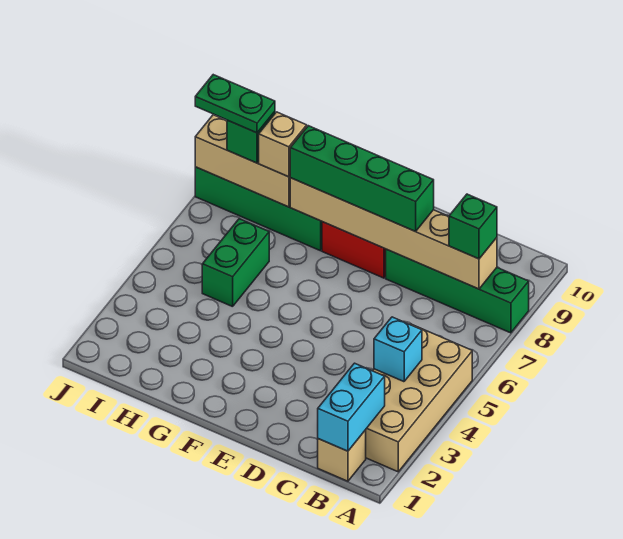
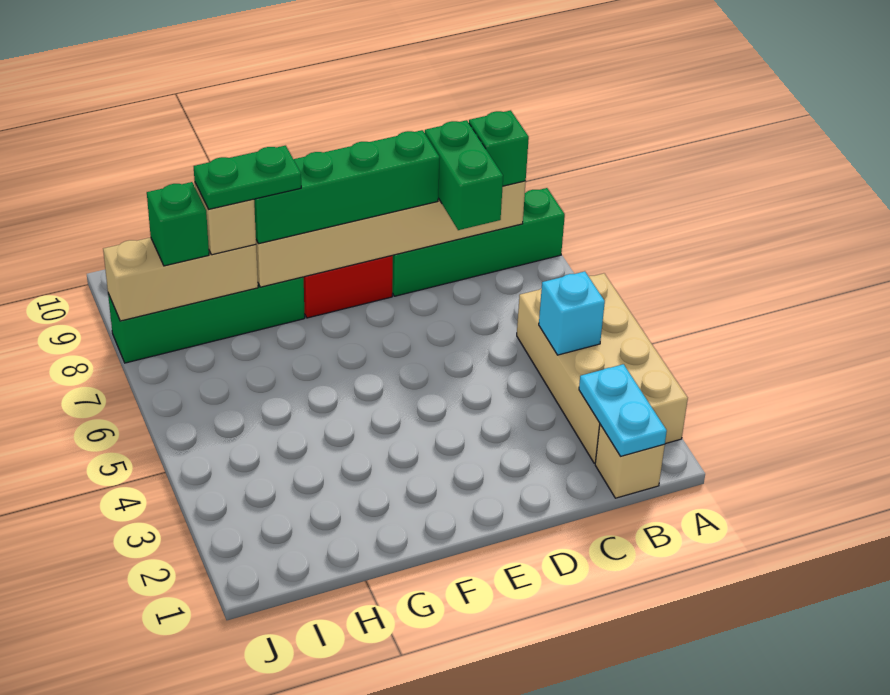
cyan 1x2 brick [318,363,385,451] -> cyan 1x2 plate [579,364,667,456]
green 1x2 brick [202,219,269,307] -> green 1x2 brick moved to [425,120,503,230]
green 1x2 plate [195,75,275,133] -> green 1x2 plate moved to [194,146,301,209]

